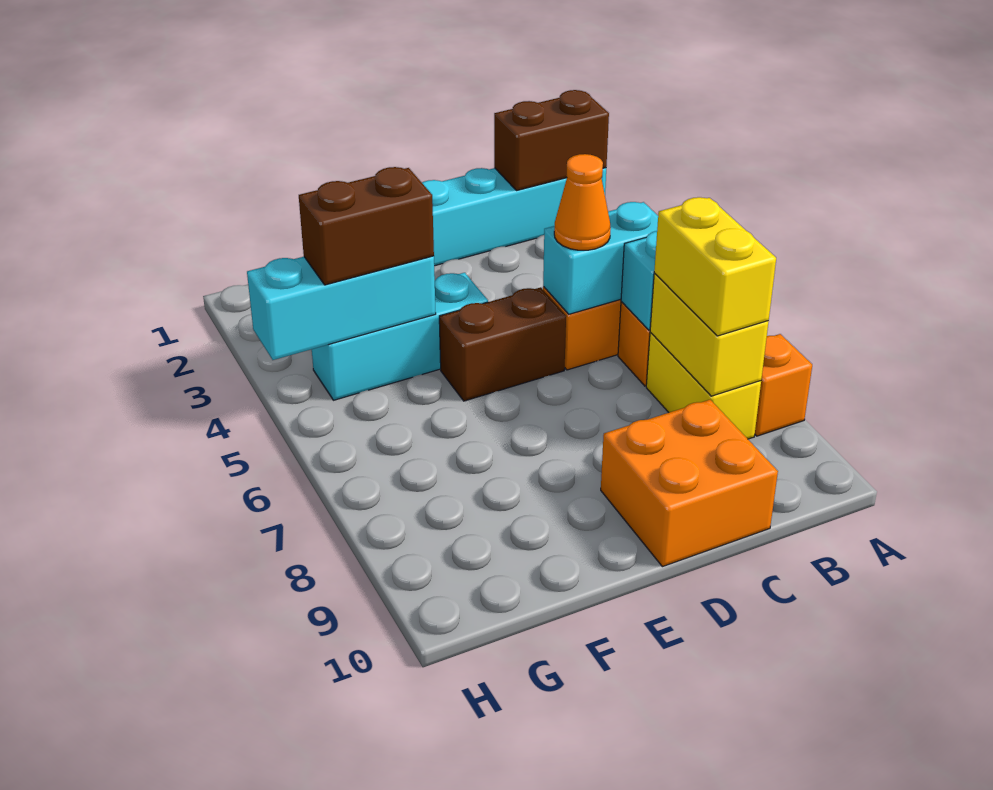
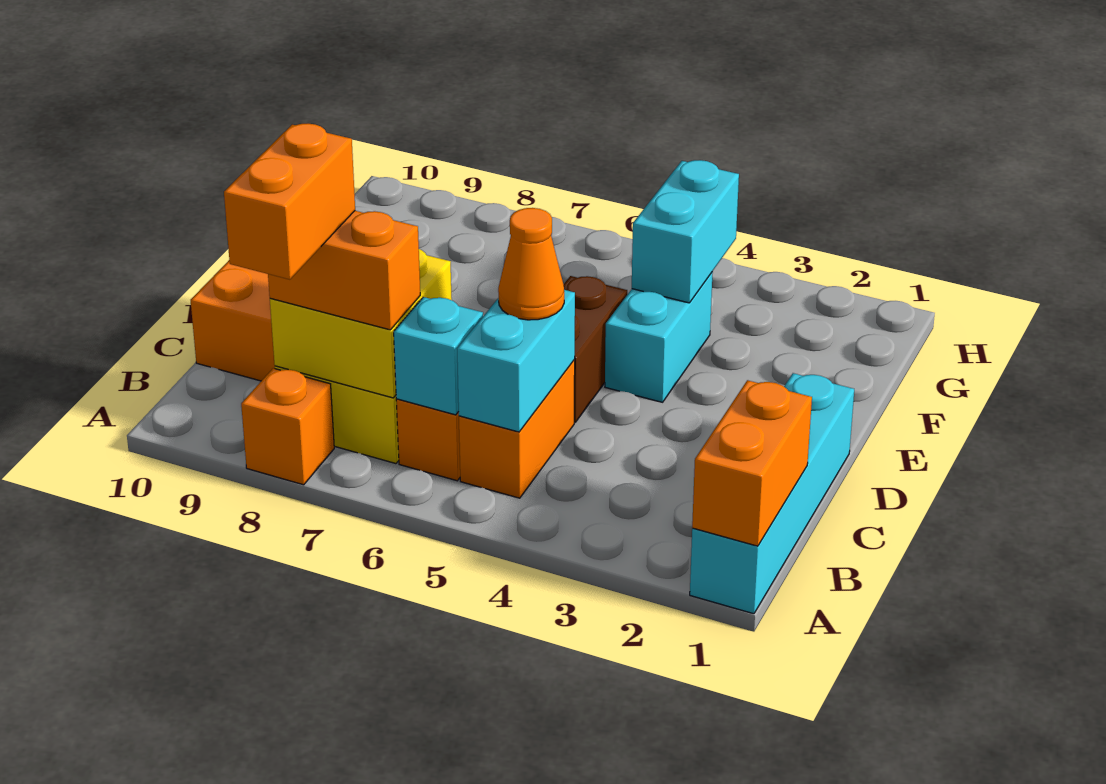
brown 1x2 brick [494,90,609,191] -> orange 1x2 brick [692,380,812,546]
none -> orange 1x2 brick [224,124,355,280]
yellow 1x2 brick [650,274,769,396] -> yellow 2x2 brick [270,249,452,398]
yellow 1x2 brick [654,197,776,336] -> orange 1x2 brick [268,211,420,330]
cyan 1x3 brick [312,273,488,400] -> cyan 1x2 brick [605,272,713,402]
cyan 1x3 brick [247,256,436,360] -> cyan 1x2 brick [632,160,739,303]
brown 1x2 brick [299,167,434,285] -> none

